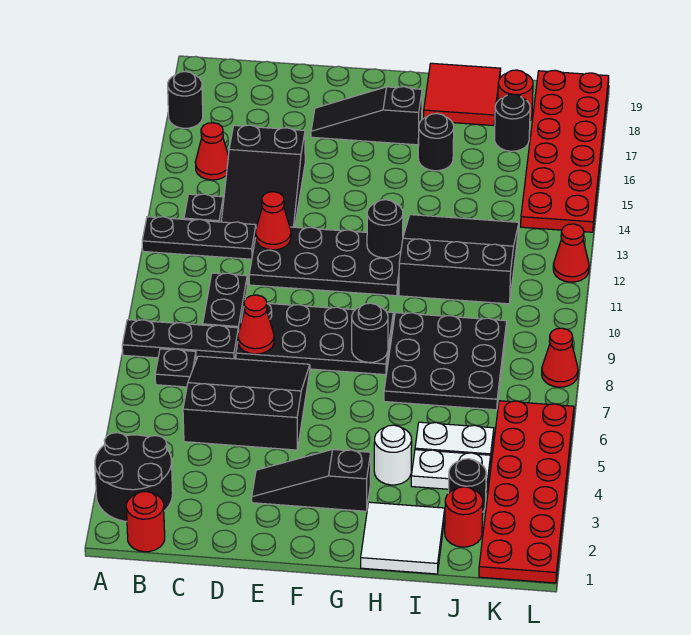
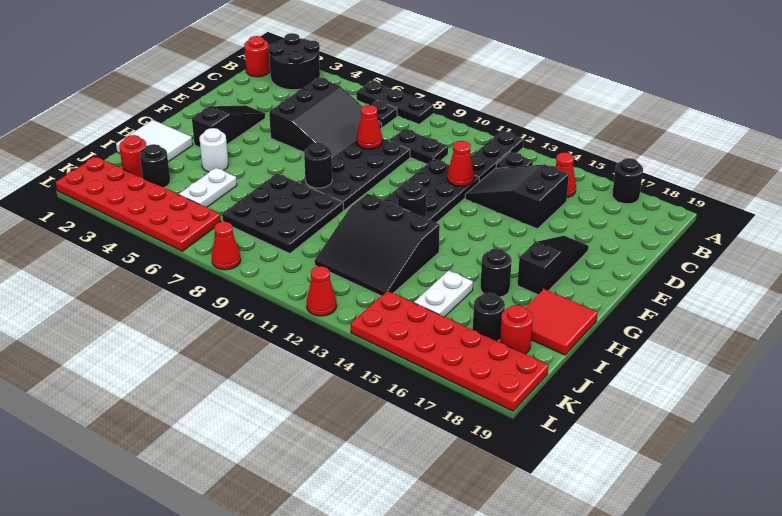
black 1x3 plate [122,320,238,360] -> black 1x3 plate turned to [357,81,434,124]
black 3x3 slope [399,215,519,304] -> black 3x3 slope turned to [315,194,440,296]
white 1x2 plate [411,450,491,492] -> white 1x2 plate moved to [414,270,473,317]

